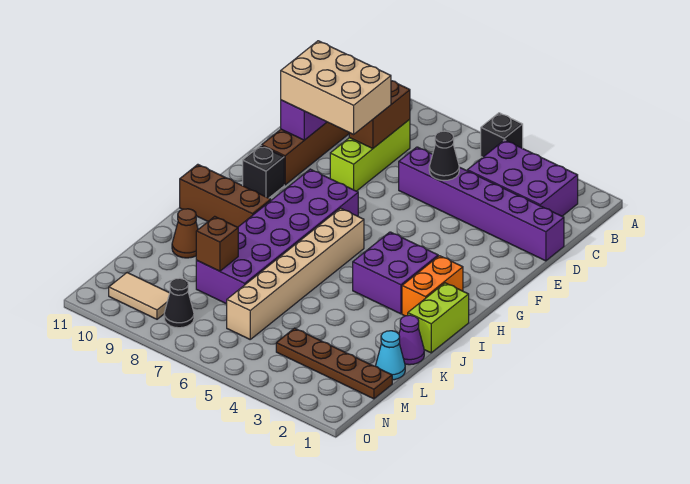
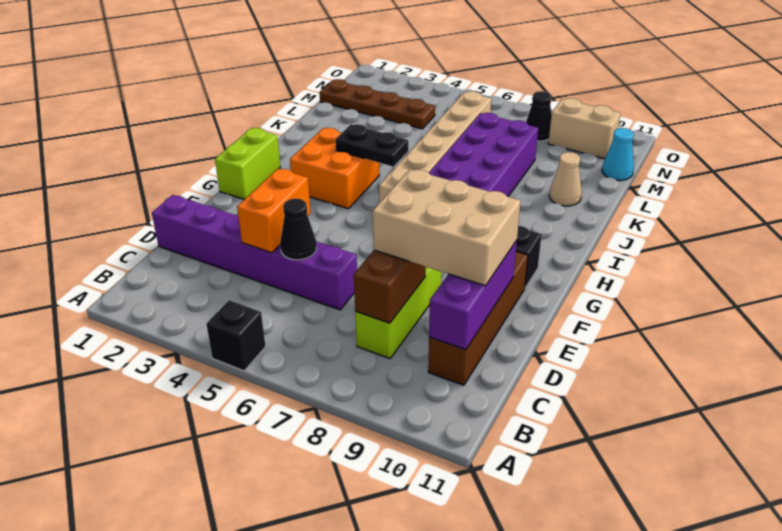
purple 2x3 brick [467,140,578,216] -> none
orange 1x2 brick [402,256,463,316] -> orange 1x2 brick moved to [237,169,311,253]
purple 2x2 brick [353,232,438,314] -> orange 2x2 brick [290,128,379,209]
lime 1x2 brick [408,283,469,353] -> lime 1x2 brick moved to [215,128,280,199]
none -> black 1x2 plate [335,124,408,167]
brown 1x3 brick [180,164,271,227] -> none
purple 1x1 cone [399,315,424,365] -> none
brown 1x1 cone [172,209,198,258] -> tan 1x1 cone [549,152,582,206]
cyan 1x1 cone [376,331,405,380] -> cyan 1x1 cone moved to [602,128,634,180]
brown 1x1 brick [196,216,238,271] -> none
tan 1x2 tile [109,273,170,319] -> tan 1x2 brick [548,98,621,159]

